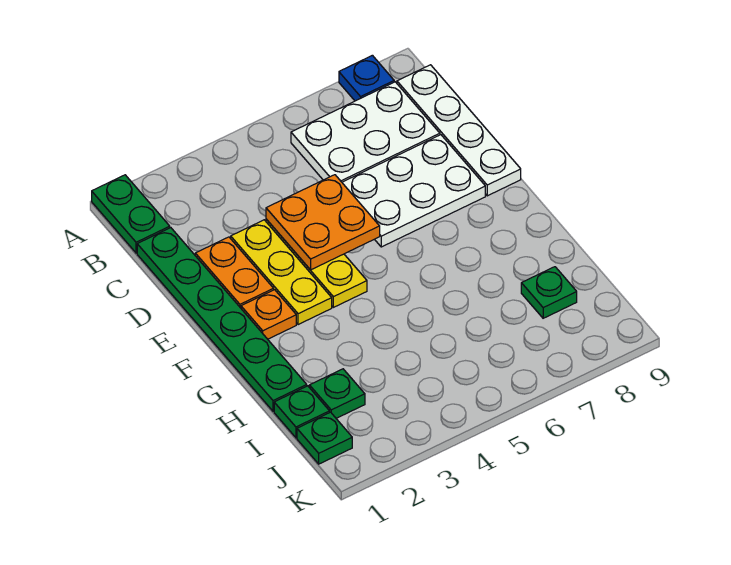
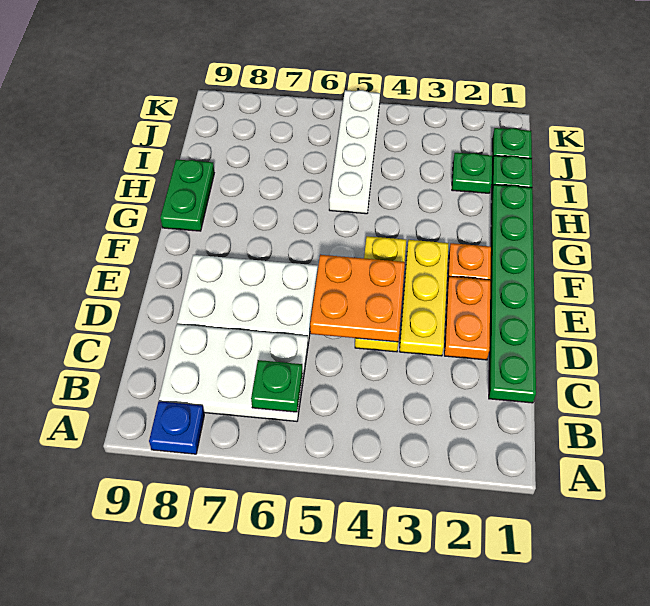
green 1x2 plate [92,175,170,253] -> green 1x2 plate moved to [160,159,214,231]
white 1x4 plate [397,65,521,196] -> white 1x4 plate moved to [329,90,380,214]
green 1x1 plate [521,267,577,318] -> green 1x1 plate moved to [251,360,303,412]

